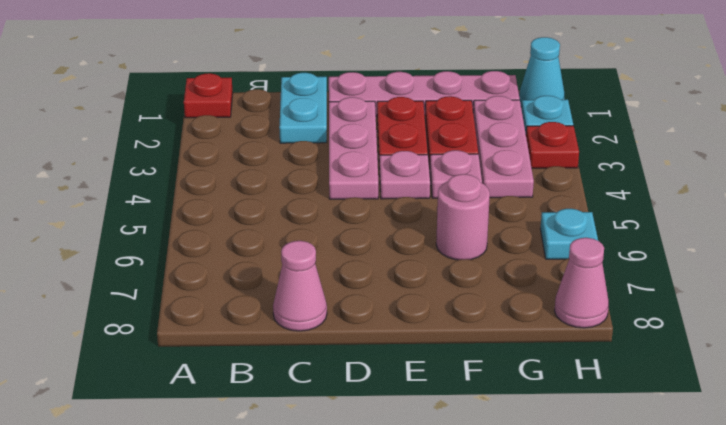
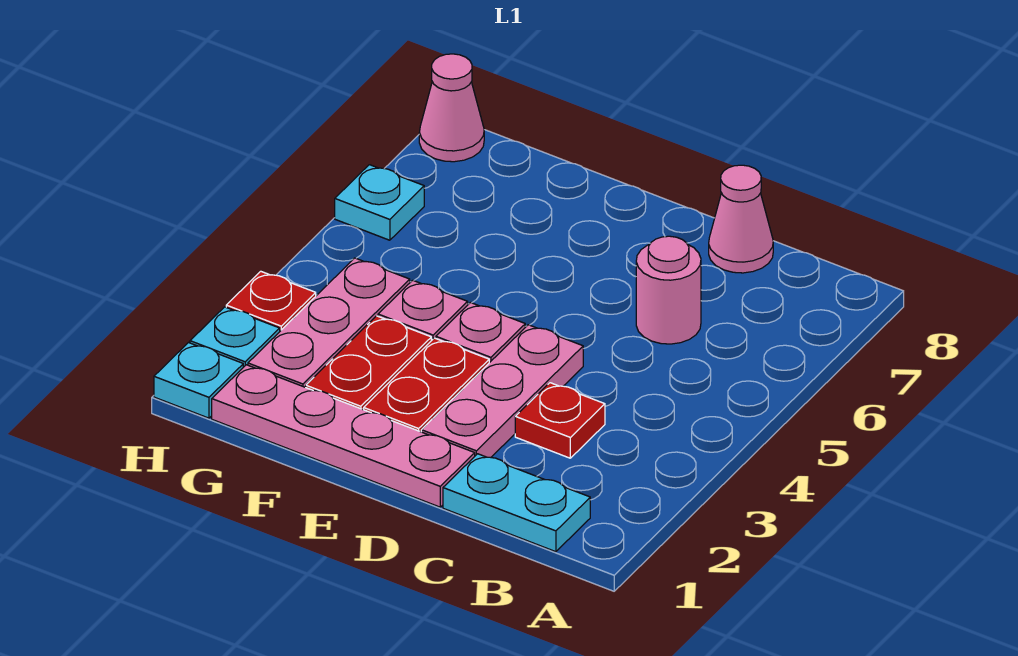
red 1x1 plate [184,73,233,118] -> red 1x1 plate moved to [515,383,605,458]
cyan 1x2 plate [279,73,327,143] -> cyan 1x2 plate turned to [443,454,590,552]
pink 1x1 round brick [436,174,490,260] -> pink 1x1 round brick moved to [636,236,701,344]
cyan 1x1 cone [519,37,565,107] -> cyan 1x1 plate [154,343,243,418]

